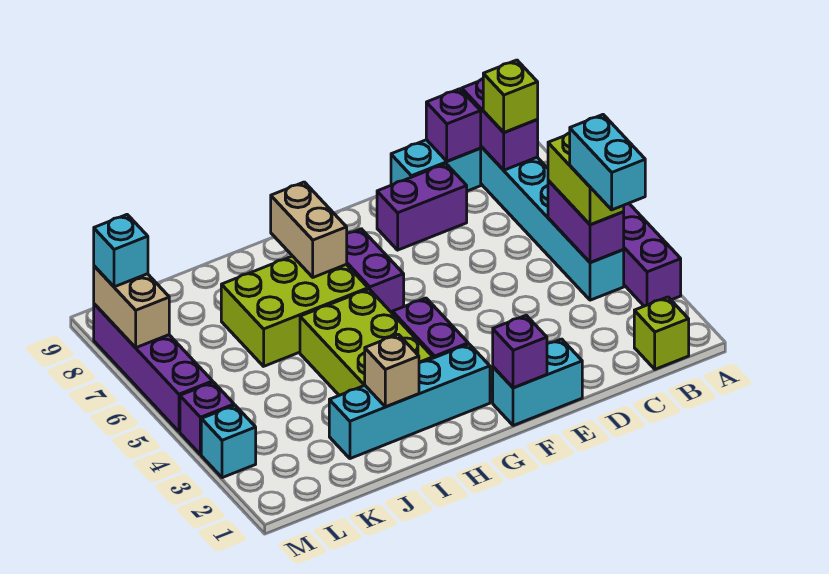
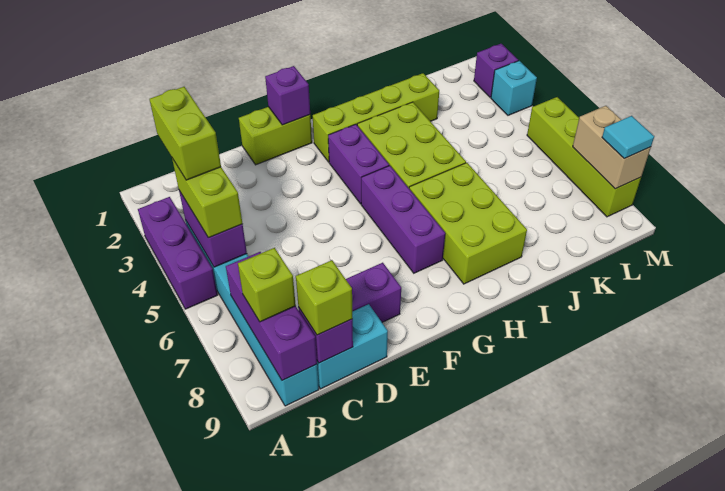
lime 1x1 brick [634,297,689,369] -> lime 1x1 brick moved to [296,260,353,335]
cyan 1x2 brick [570,115,645,210] -> lime 1x2 brick [150,87,221,180]
purple 1x2 brick [462,79,538,170] -> purple 1x3 brick [226,252,317,381]
cyan 1x2 brick [493,339,582,426] -> lime 1x2 brick [239,107,312,165]
cyan 1x4 brick [329,344,490,459] -> lime 1x4 brick [313,73,439,162]
purple 1x2 brick [346,229,404,313] -> purple 1x3 brick [361,166,445,273]
lime 2x3 brick [221,256,368,366] -> lime 2x3 brick turned to [409,163,527,284]
tan 1x2 brick [271,182,347,277] -> none
tan 1x1 brick [365,334,419,407] -> none
purple 1x1 brick [180,382,234,455] -> purple 1x1 brick moved to [474,44,518,97]
purple 1x4 brick [93,304,213,432] -> lime 1x4 brick [527,97,641,217]
cyan 1x1 brick [94,215,148,287] -> cyan 1x1 tile [602,116,654,159]

